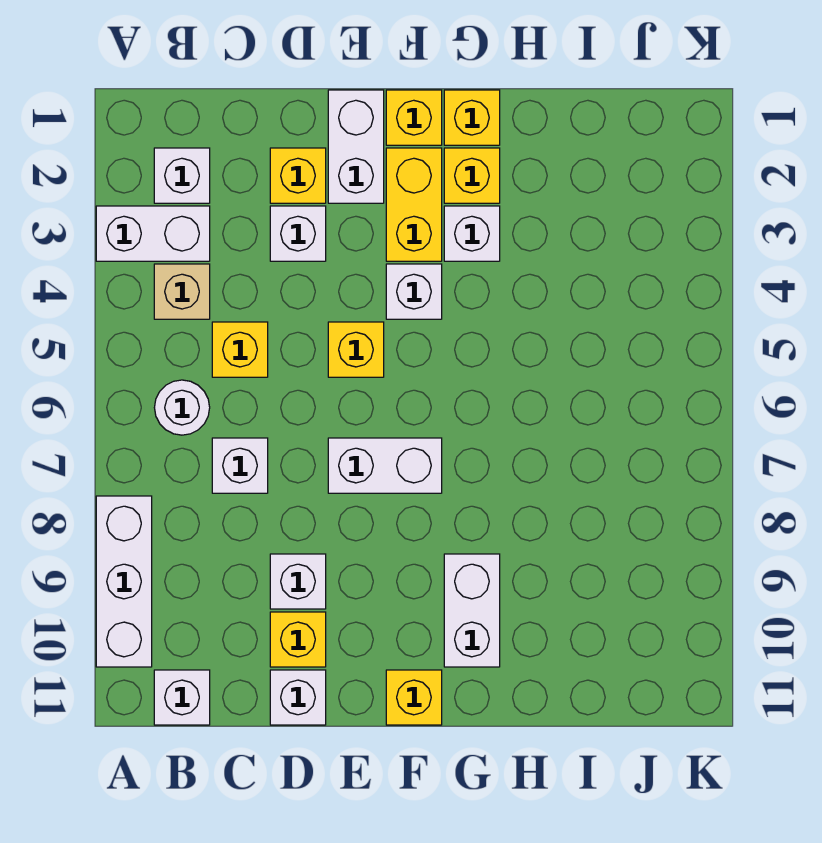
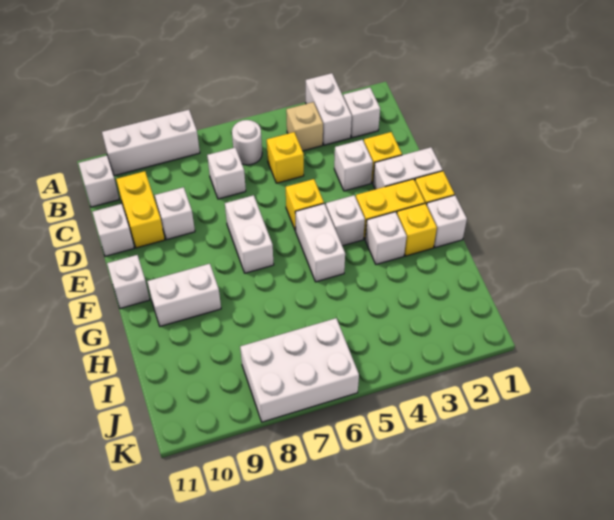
yellow 1x1 brick [270,612,326,667] -> yellow 1x2 brick [116,171,165,248]
none -> white 1x2 brick [295,204,345,282]
yellow 1x1 brick [386,670,442,725] -> white 1x1 brick [107,255,150,308]
yellow 1x1 brick [444,90,500,145] -> white 1x1 brick [427,195,467,248]
none -> white 2x3 brick [240,318,359,422]

